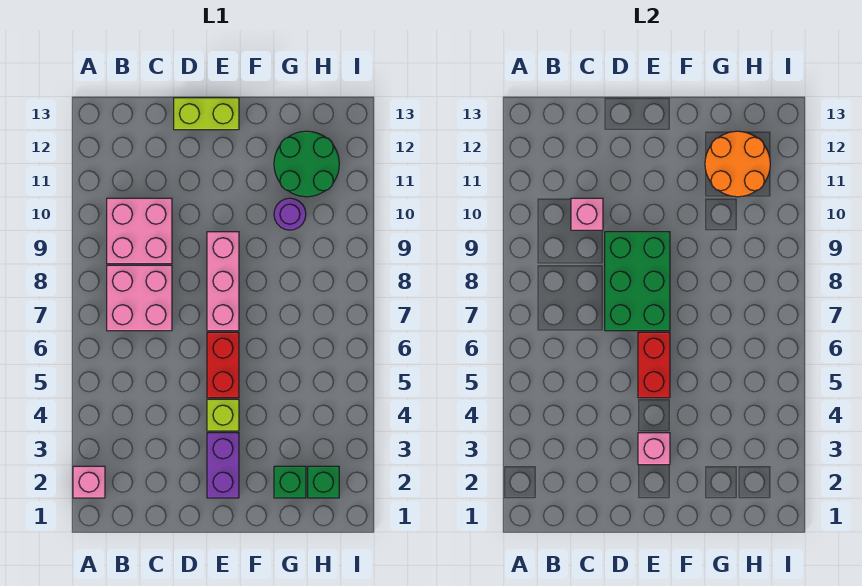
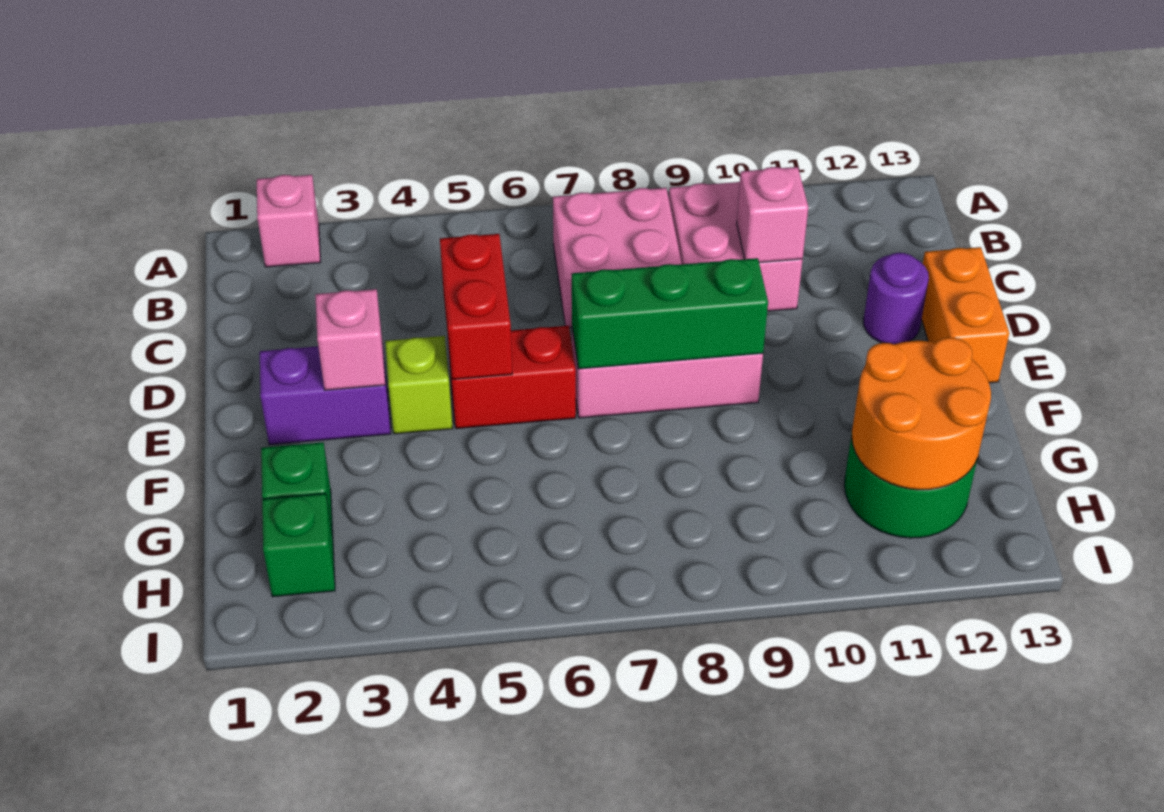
green 2x3 brick [605,232,670,331] -> green 1x3 brick [572,258,768,369]
lime 1x2 brick [174,98,239,130] -> orange 1x2 brick [922,247,1009,383]
red 1x2 brick [638,332,670,398] -> red 1x2 brick turned to [440,234,512,380]
purple 1x1 round brick [274,198,306,230] -> purple 1x1 round brick moved to [864,253,929,344]

